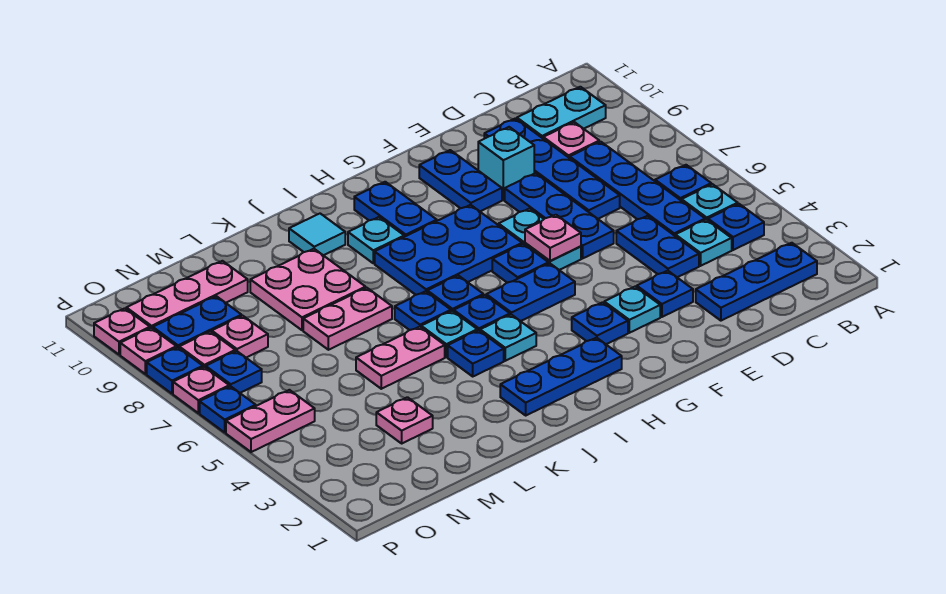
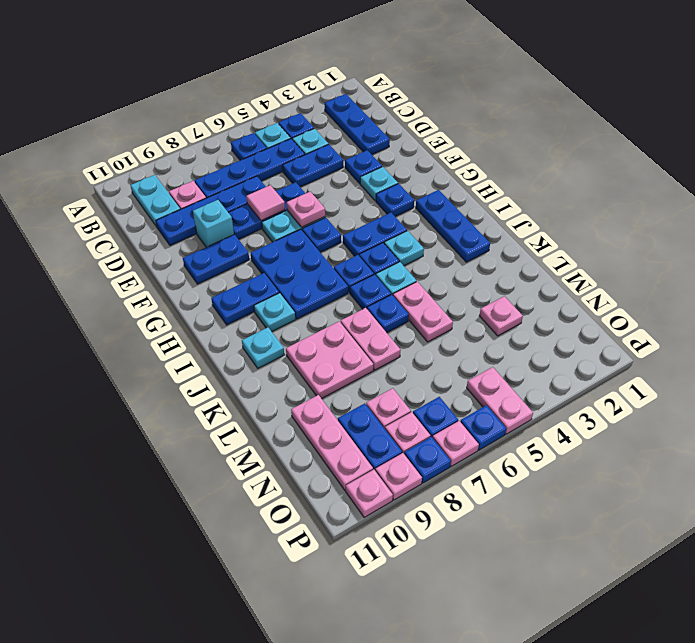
none -> pink 1x1 tile [246,185,285,221]
blue 1x2 plate [486,263,575,321] -> blue 1x2 plate turned to [343,213,407,256]
blue 1x1 plate [448,330,504,376] -> blue 1x1 plate moved to [367,295,409,333]
cyan 1x1 tile [289,214,345,255] -> cyan 1x1 plate [242,328,284,368]

